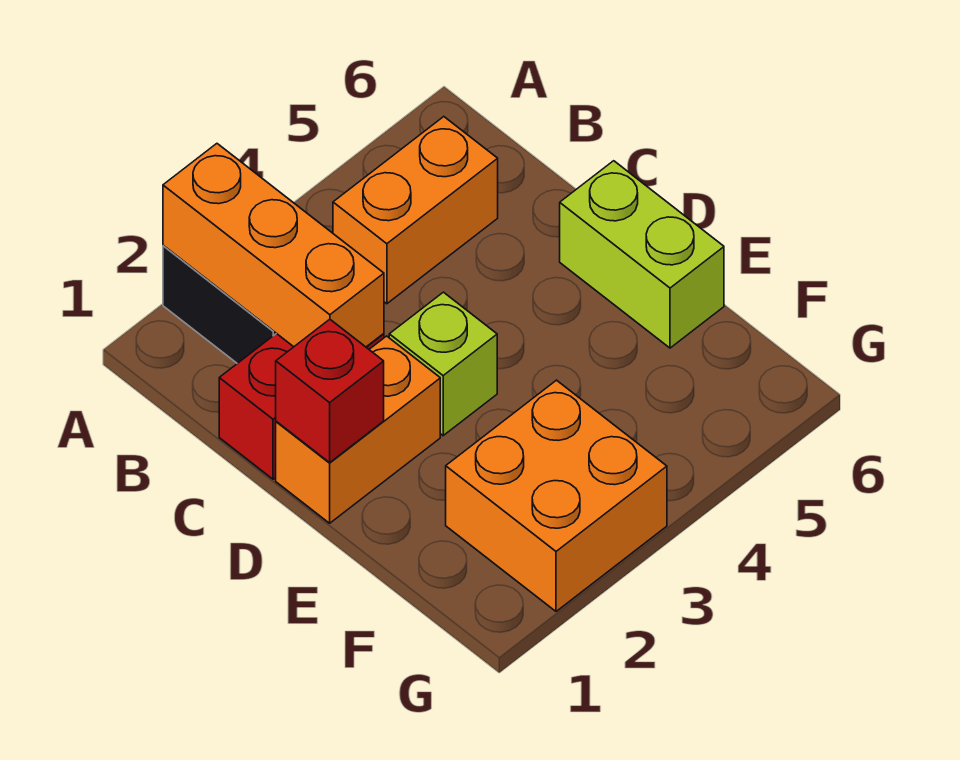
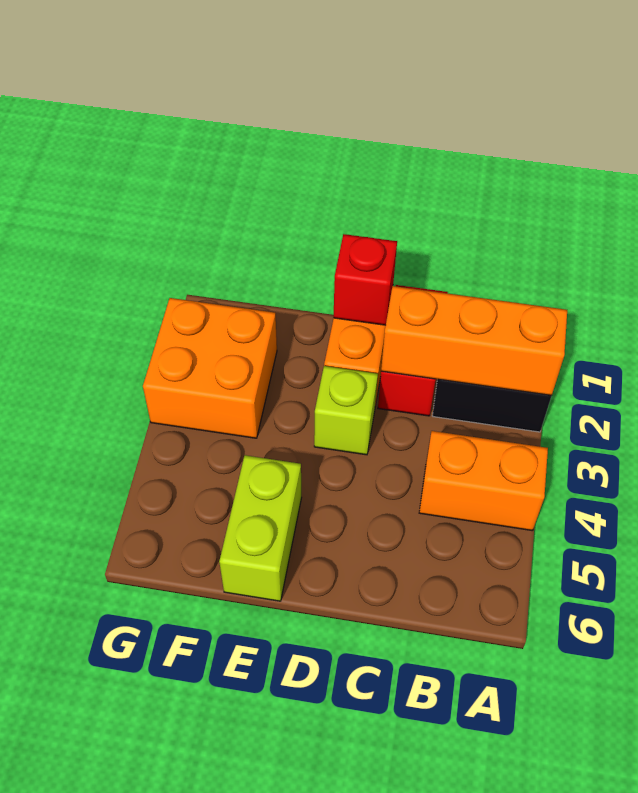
orange 1x2 brick [333,117,498,304] -> orange 1x2 brick turned to [419,431,548,531]
lime 1x2 brick [560,161,724,348] -> lime 1x2 brick turned to [219,455,302,601]

